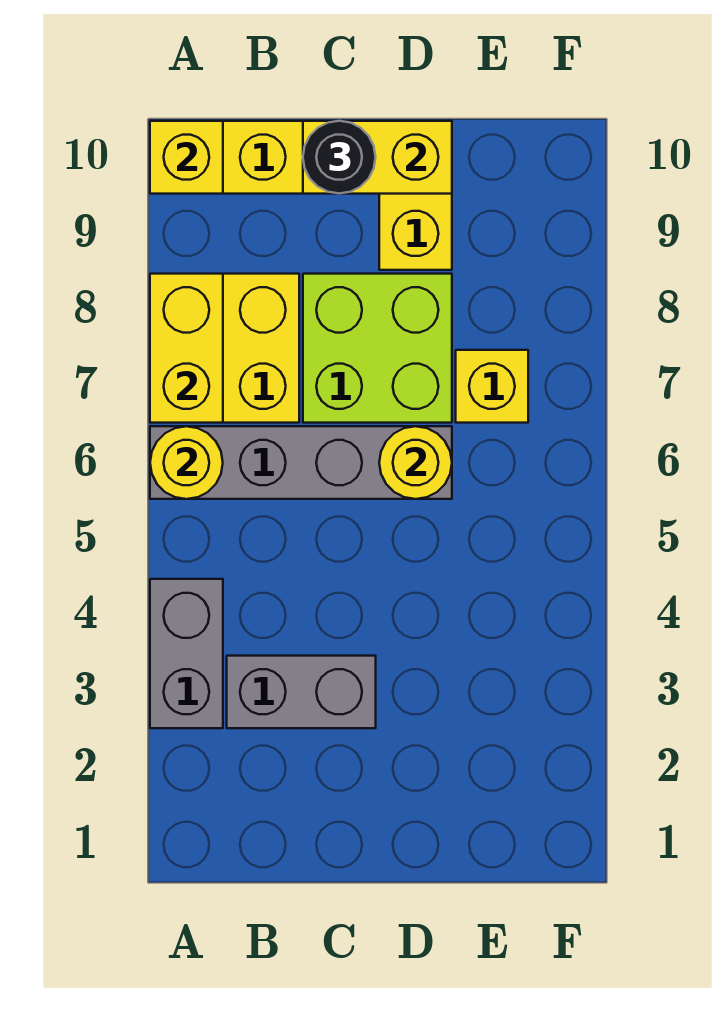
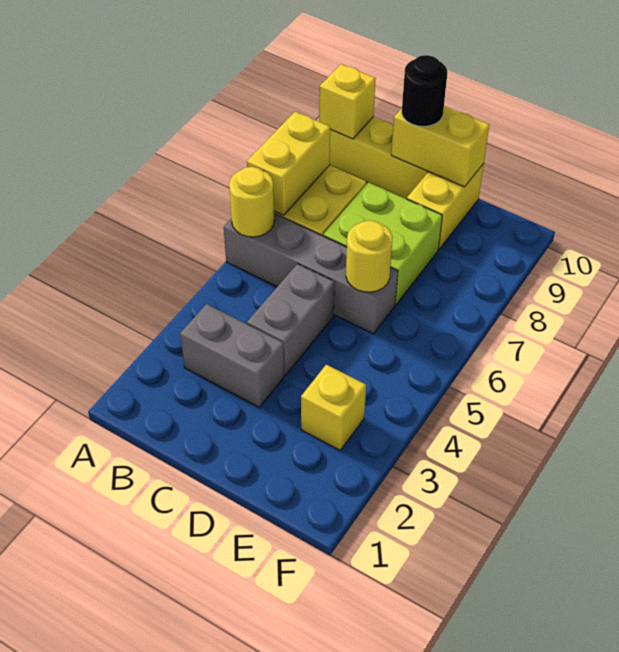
grey 1x2 brick [150,579,223,728] -> grey 1x2 brick moved to [247,264,334,375]
yellow 1x1 brick [456,350,528,423] -> yellow 1x1 brick moved to [301,365,366,450]

